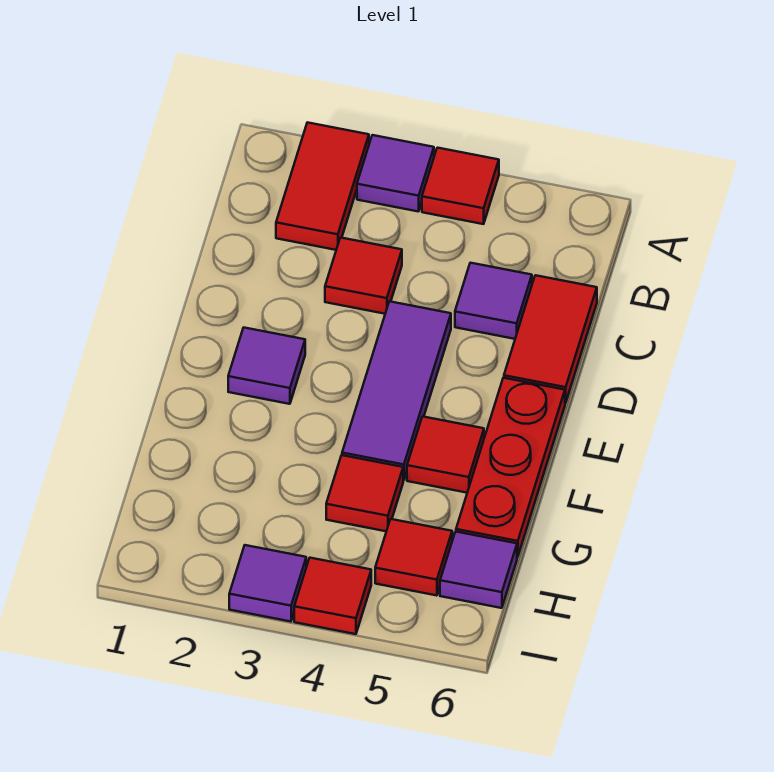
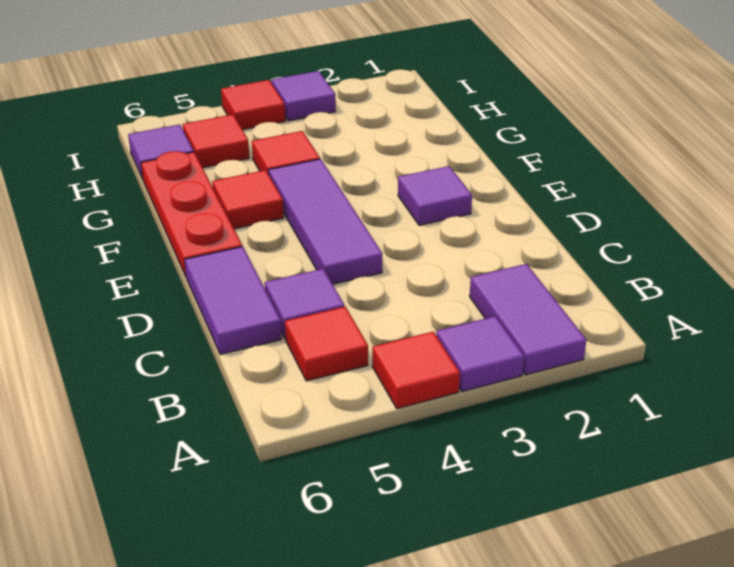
red 1x2 tile [276,122,369,250] -> purple 1x2 tile [470,264,586,375]
red 1x1 tile [325,238,402,314] -> red 1x1 tile moved to [285,307,368,381]
red 1x2 tile [504,275,597,403] -> purple 1x2 tile [185,247,282,354]

